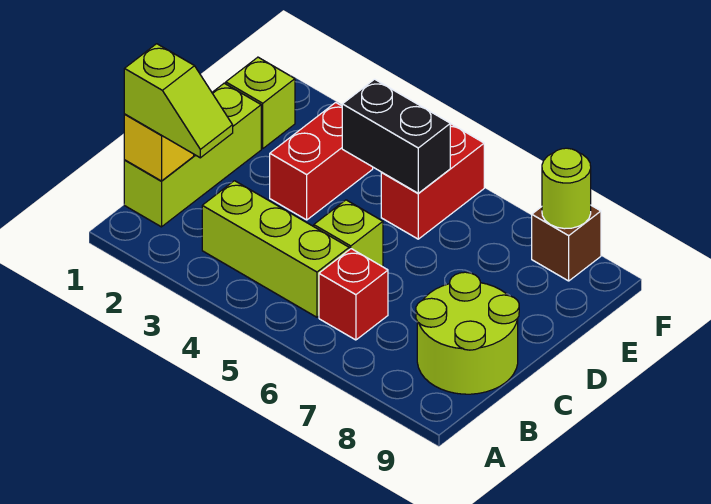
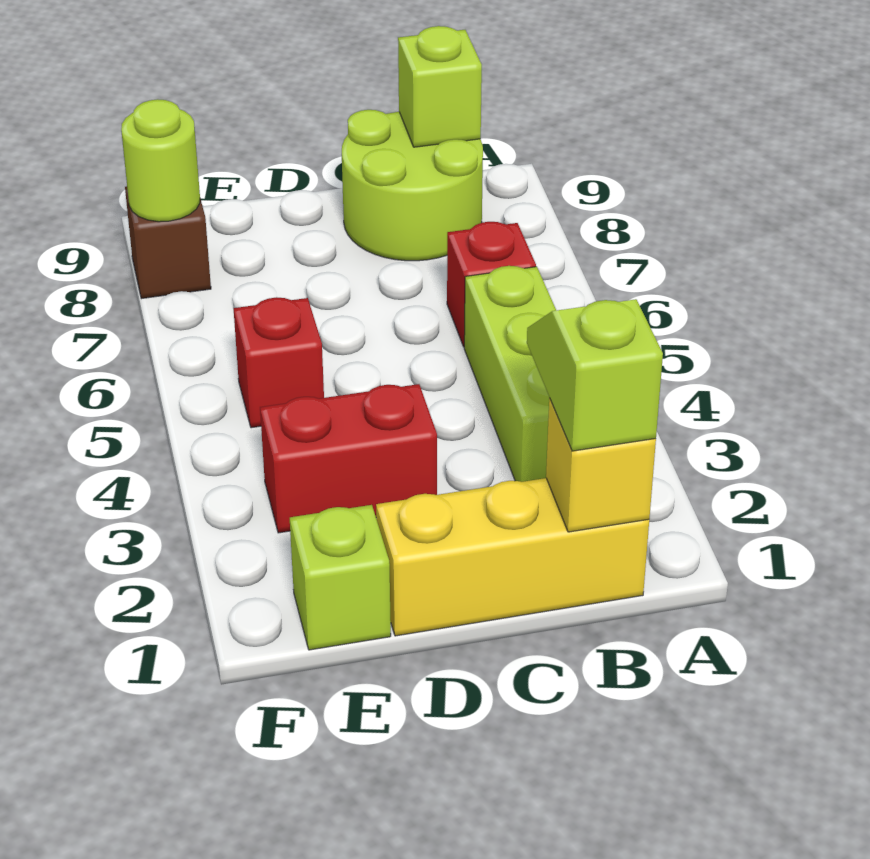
lime 1x3 brick [124,83,261,227] -> yellow 1x3 brick [376,478,649,636]
lime 1x1 brick [314,200,383,267] -> lime 1x1 brick moved to [398,26,482,147]
black 1x2 brick [342,79,450,193] -> none
red 1x2 brick [381,123,484,239] -> red 1x1 brick [233,297,324,428]

